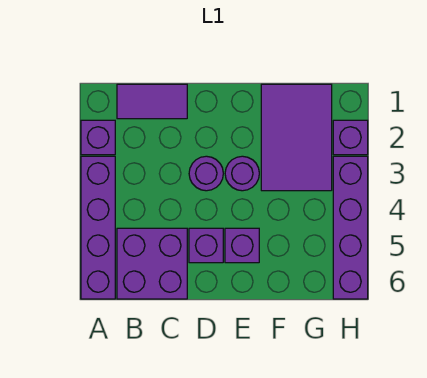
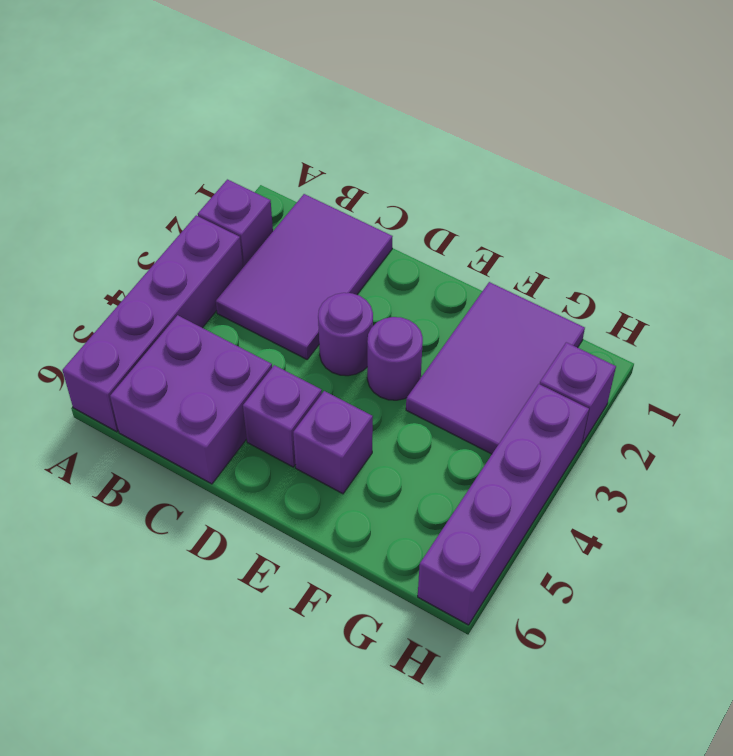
purple 1x2 tile [117,84,187,119] -> purple 2x3 tile [216,194,393,359]

